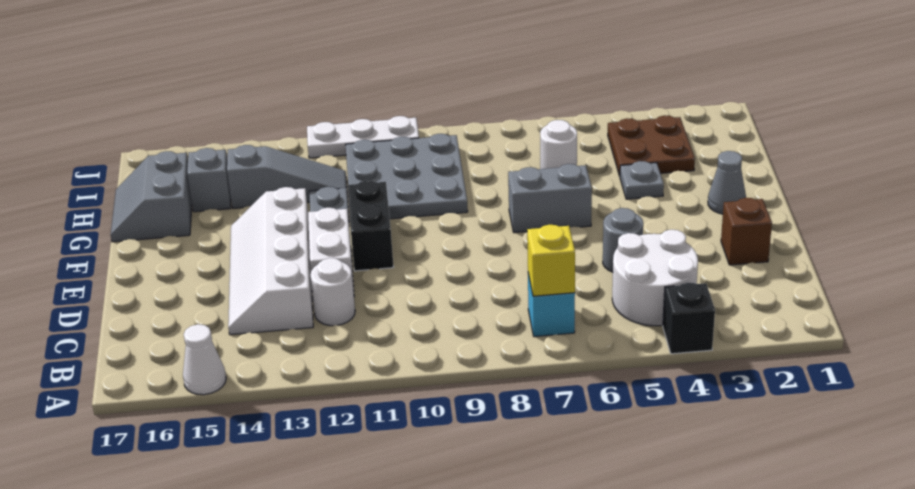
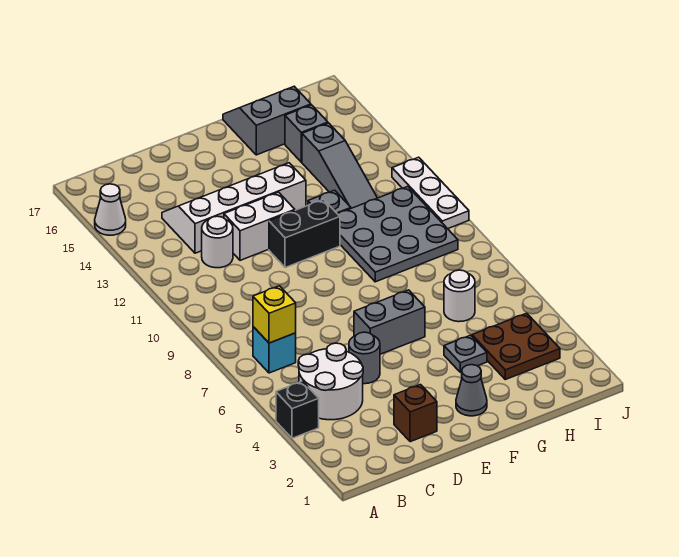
grey 1x2 brick [508,164,592,233] -> grey 1x2 brick turned to [354,290,425,354]

